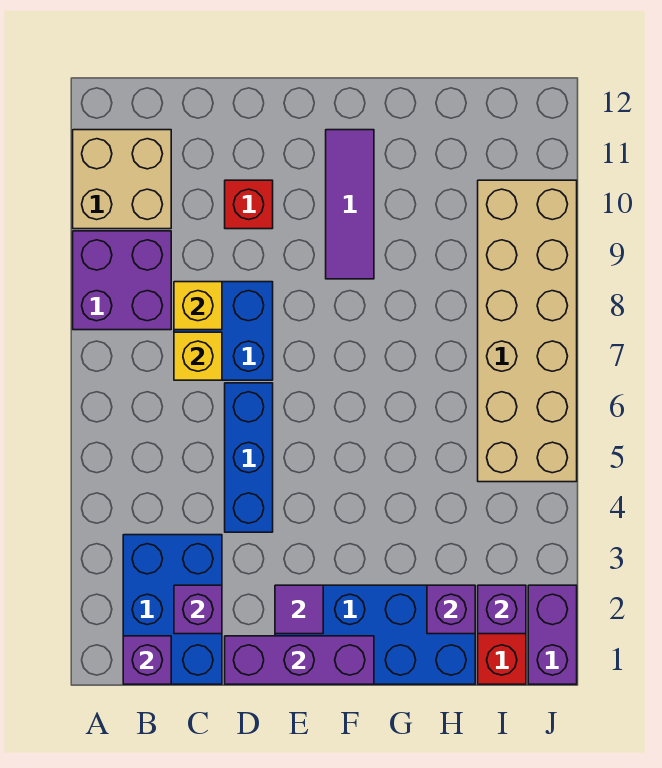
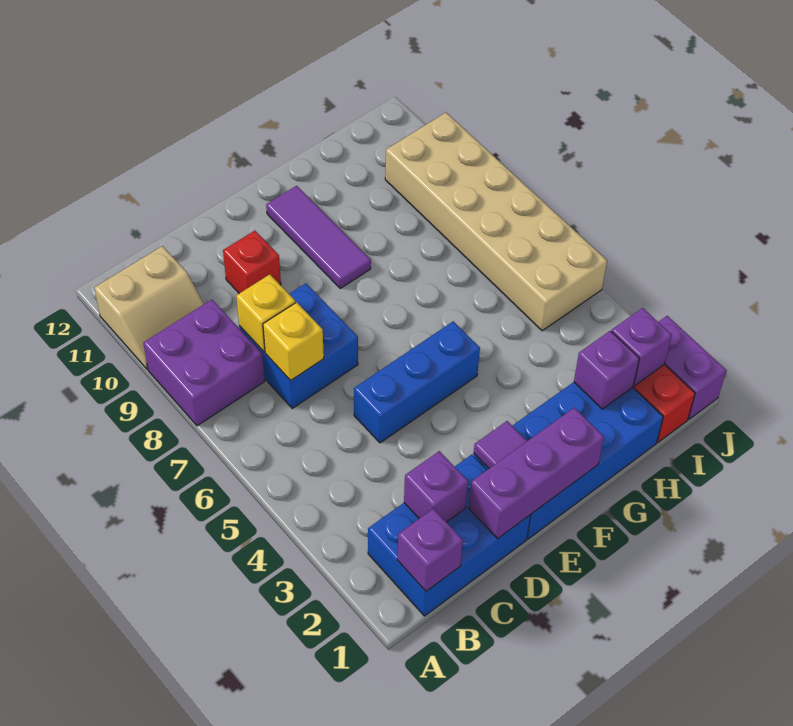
tan 2x2 brick [73,130,171,229] -> tan 2x2 slope [94,246,204,369]
blue 2x3 brick [123,535,222,684] -> blue 2x3 brick turned to [368,455,530,616]
blue 1x3 brick [225,383,273,532] -> blue 1x3 brick turned to [354,321,480,443]

